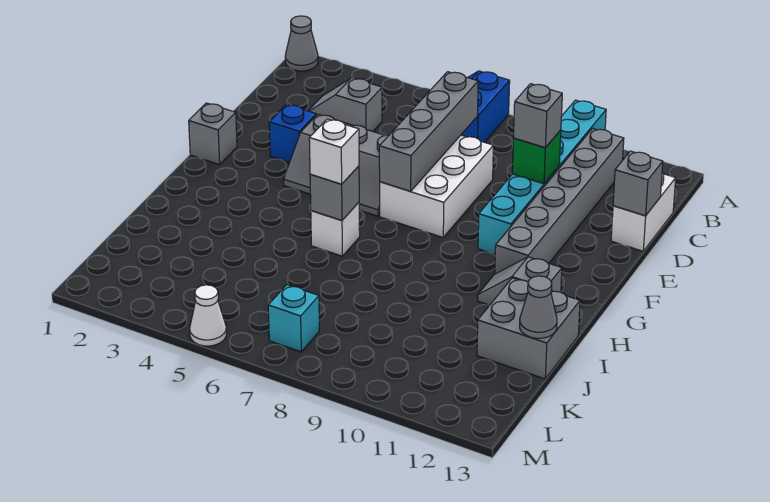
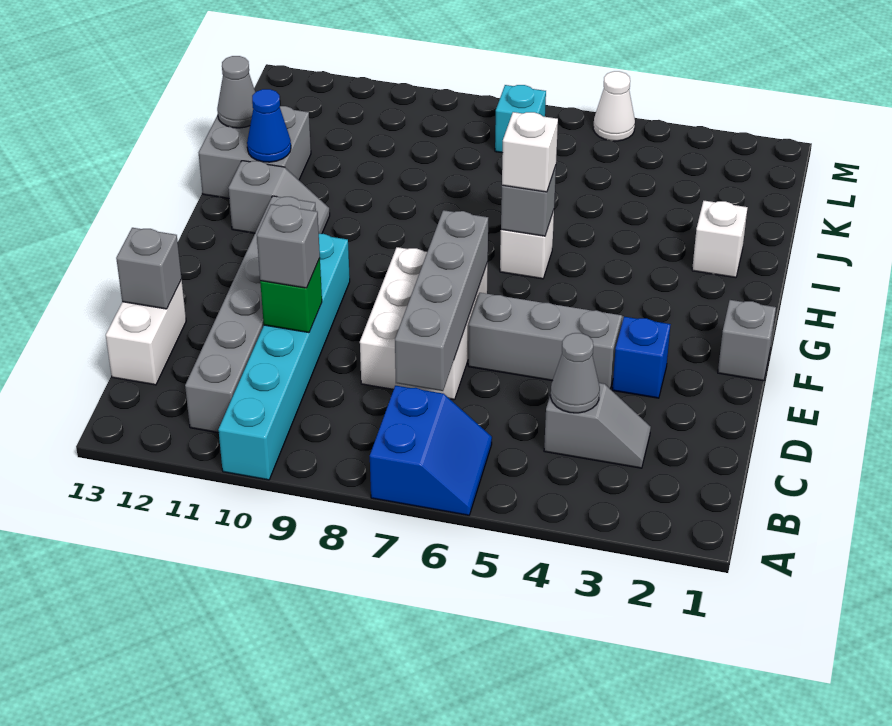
grey 1x1 cone [285,16,318,71] -> grey 1x1 cone moved to [551,333,600,413]
none -> white 1x1 brick [692,201,748,278]
none -> blue 1x1 cone [247,89,291,162]

